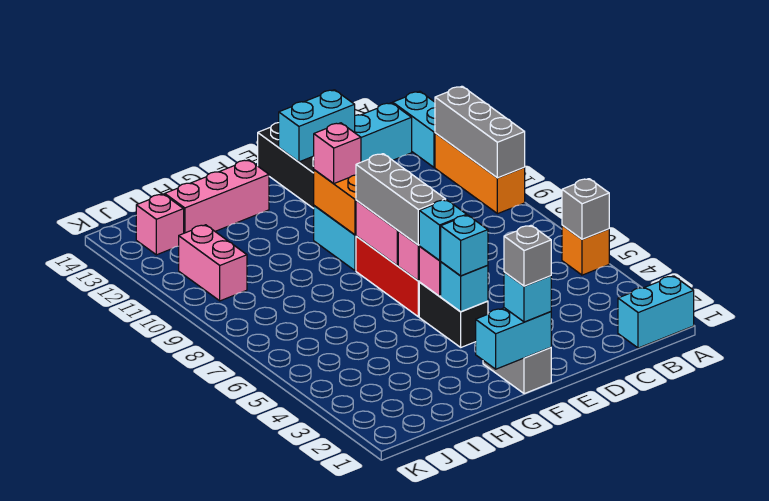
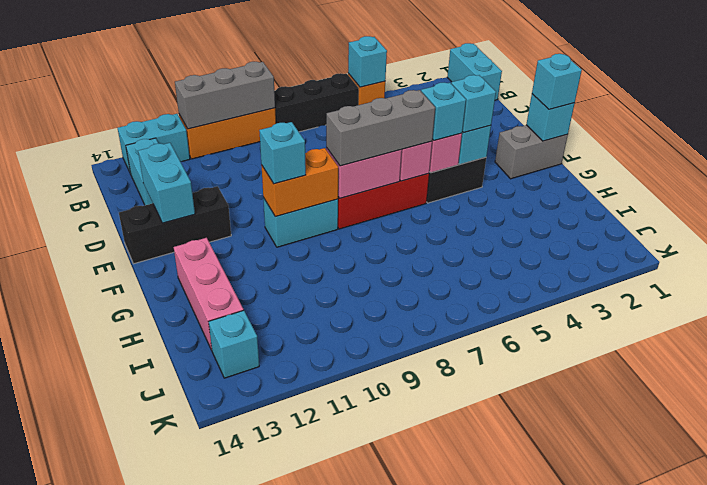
grey 1x1 brick [562,179,609,239] -> cyan 1x1 brick [348,36,387,87]
none -> black 1x3 brick [274,73,359,132]
cyan 1x2 brick [476,308,551,369] -> cyan 1x1 brick [526,94,575,141]
grey 1x1 brick [504,226,551,286] -> none
pink 1x1 brick [314,123,361,183] -> cyan 1x1 brick [259,122,306,184]
pink 1x2 brick [179,225,247,301] -> none
pink 1x1 brick [136,194,184,255] -> cyan 1x1 brick [209,310,259,378]

